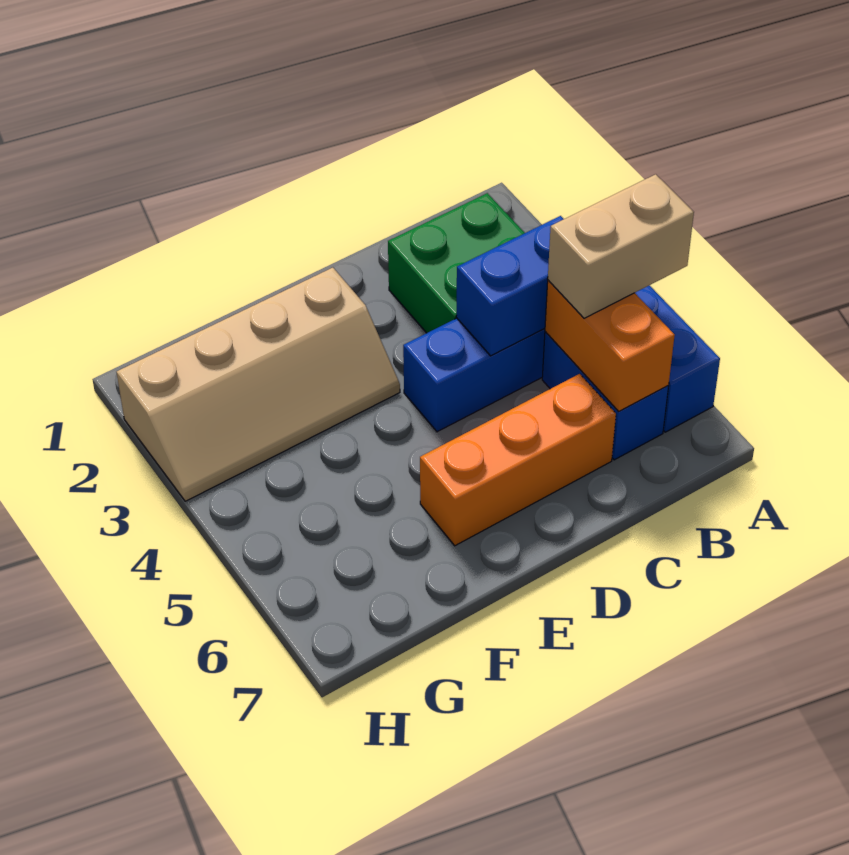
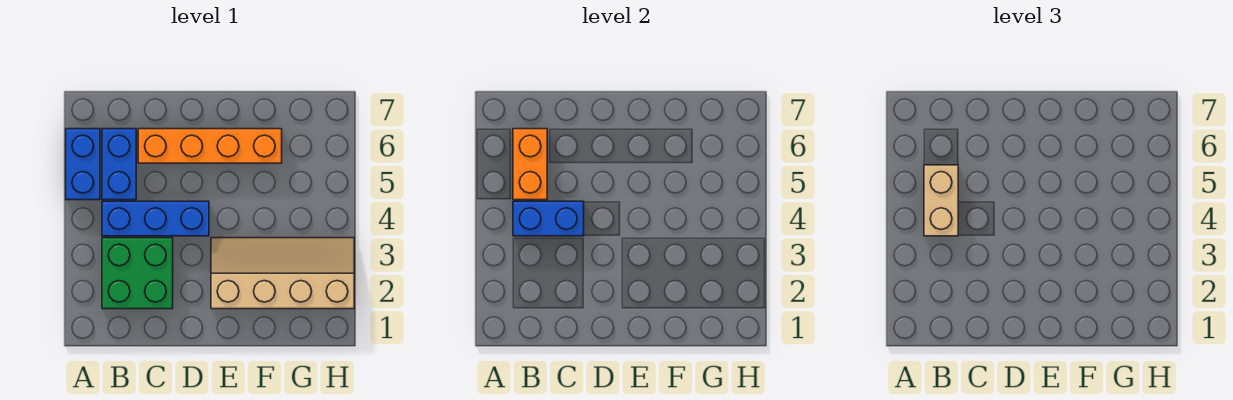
tan 1x2 brick [548,174,694,318] -> tan 1x2 brick turned to [924,165,958,236]
orange 1x3 brick [420,374,616,546] -> orange 1x4 brick [138,129,282,163]

